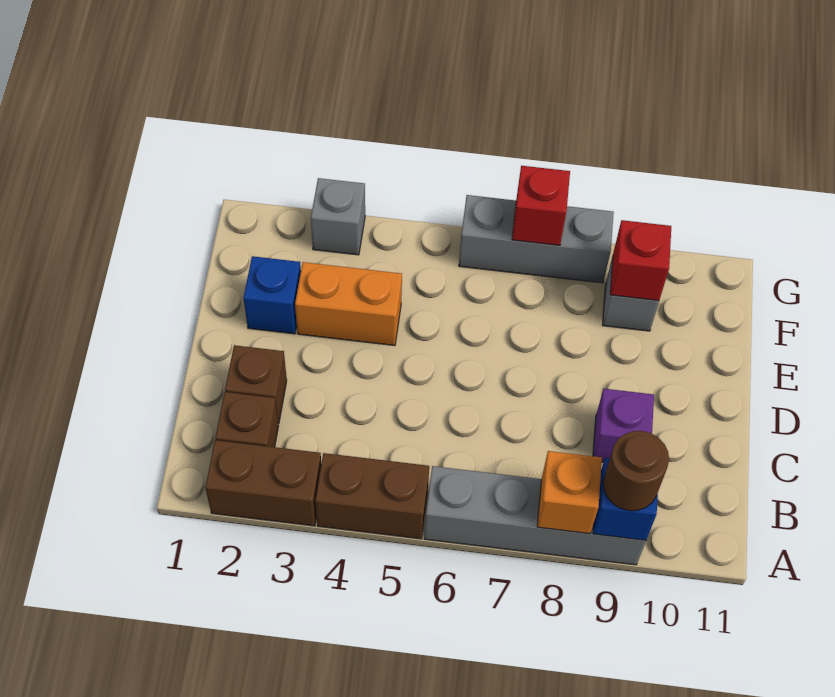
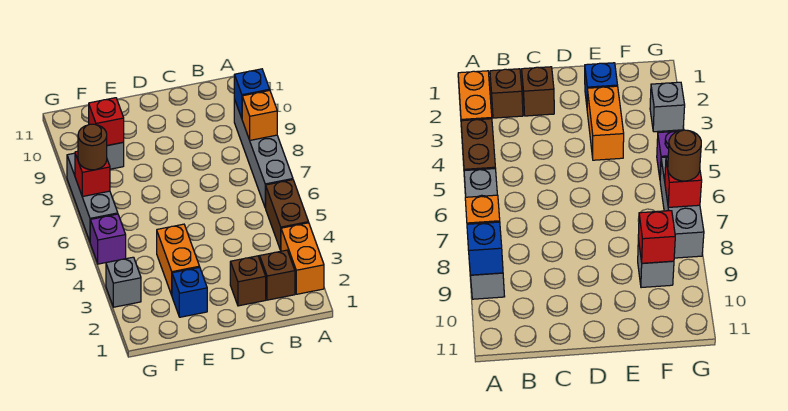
brown 1x2 brick [205,440,321,526] -> orange 1x2 brick [281,223,324,294]
brown 1x1 round brick [603,431,669,511] -> brown 1x1 round brick moved to [78,124,107,170]
purple 1x1 brick [593,389,654,462] -> purple 1x1 brick moved to [90,214,126,264]

